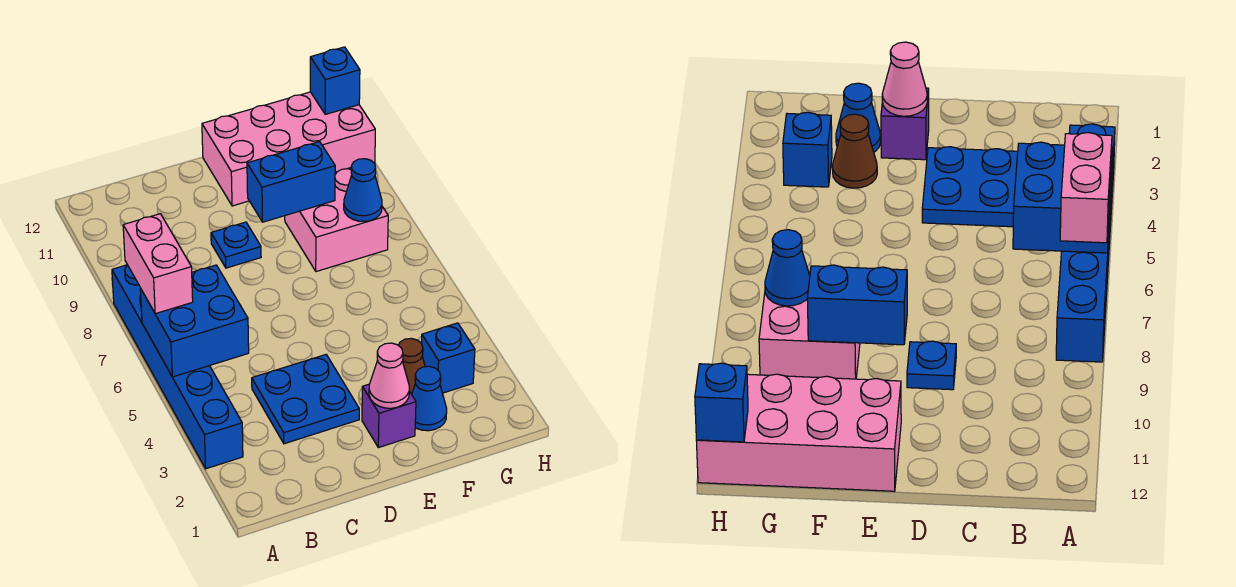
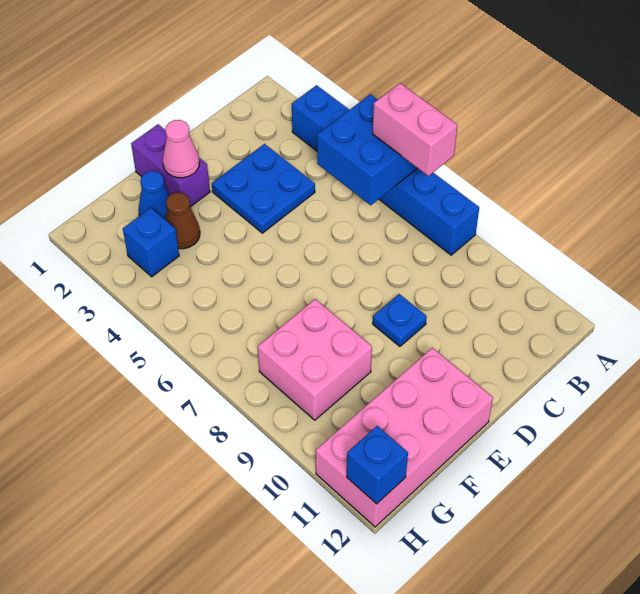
purple 1x1 brick [362,384,416,448] -> purple 1x2 brick [131,124,210,207]
blue 1x2 brick [247,142,335,222] -> none
blue 1x1 cone [344,159,382,221] -> none

